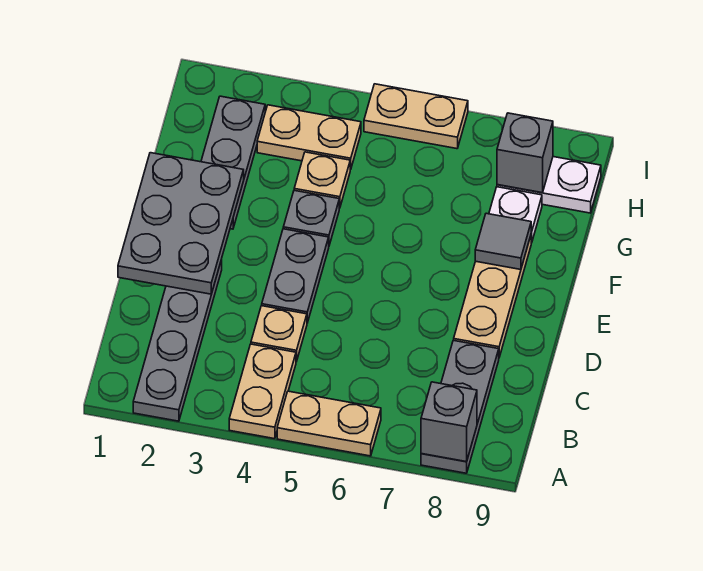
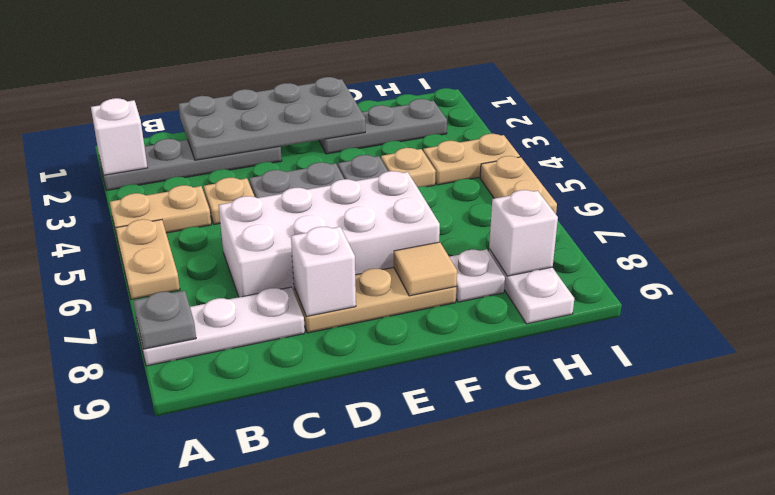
none -> white 1x1 brick [91,98,147,175]
grey 1x3 plate [421,340,499,473] -> white 1x3 plate [137,287,305,366]
grey 1x1 brick [421,382,477,462] -> grey 1x1 plate [133,291,196,349]
none -> white 2x4 brick [219,171,440,297]
grey 2x3 plate [118,153,244,294] -> grey 2x4 plate [179,77,365,160]
none -> white 1x1 brick [291,227,356,316]
grey 1x1 tile [475,213,532,270] -> tan 1x1 tile [394,242,457,296]
tan 1x2 plate [257,105,361,169] -> tan 1x2 plate turned to [423,134,520,185]
grey 1x1 brick [497,113,553,193] -> white 1x1 brick [489,190,558,276]

